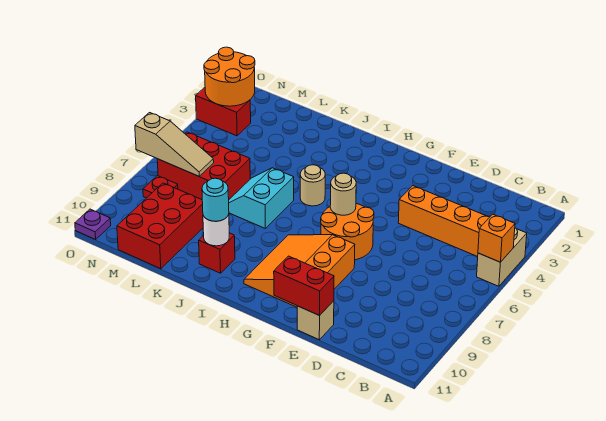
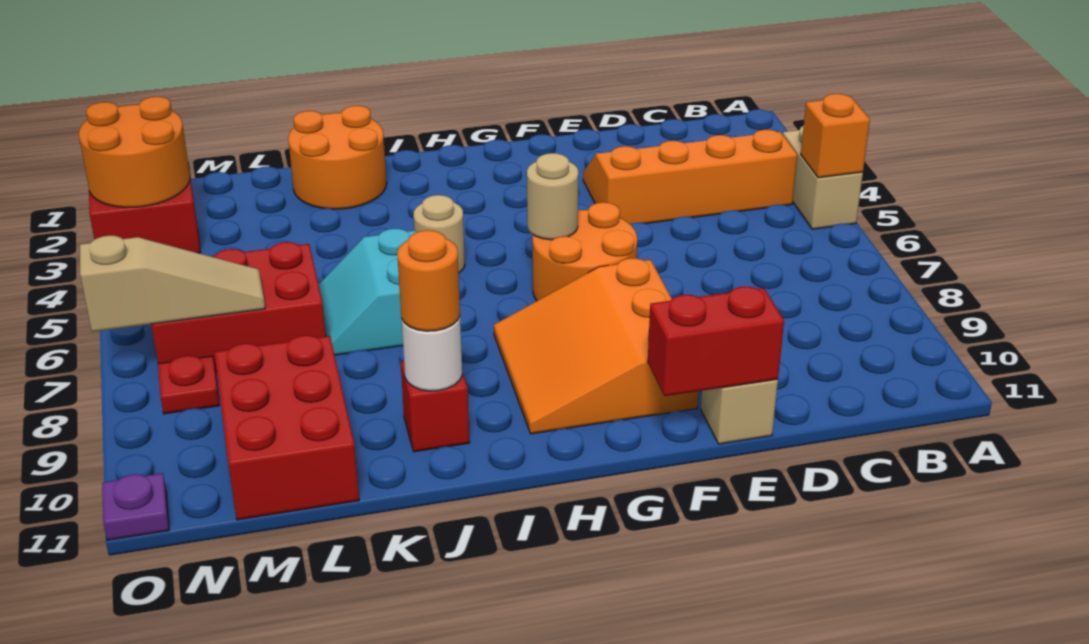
none -> orange 2x2 round brick [288,106,387,209]
cyan 1x1 round brick [202,178,229,221] -> orange 1x1 round brick [397,230,460,331]

